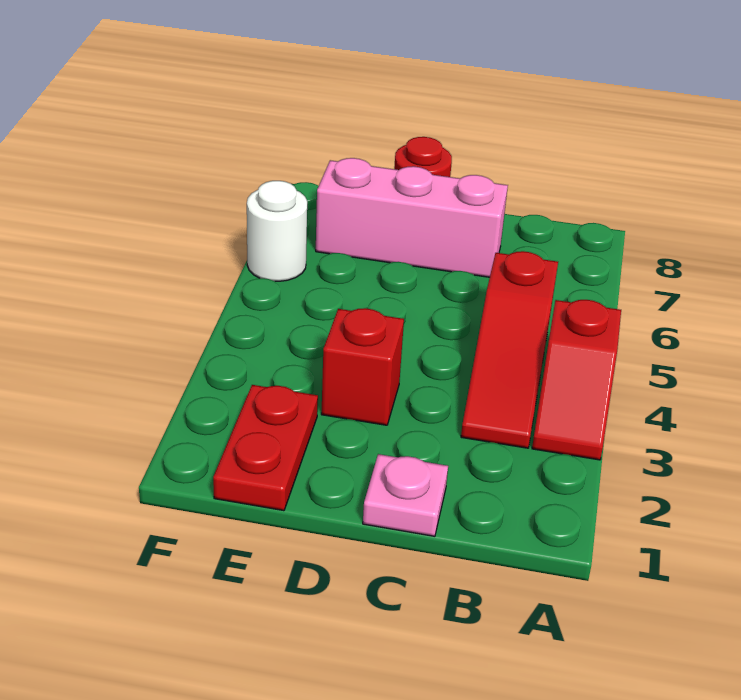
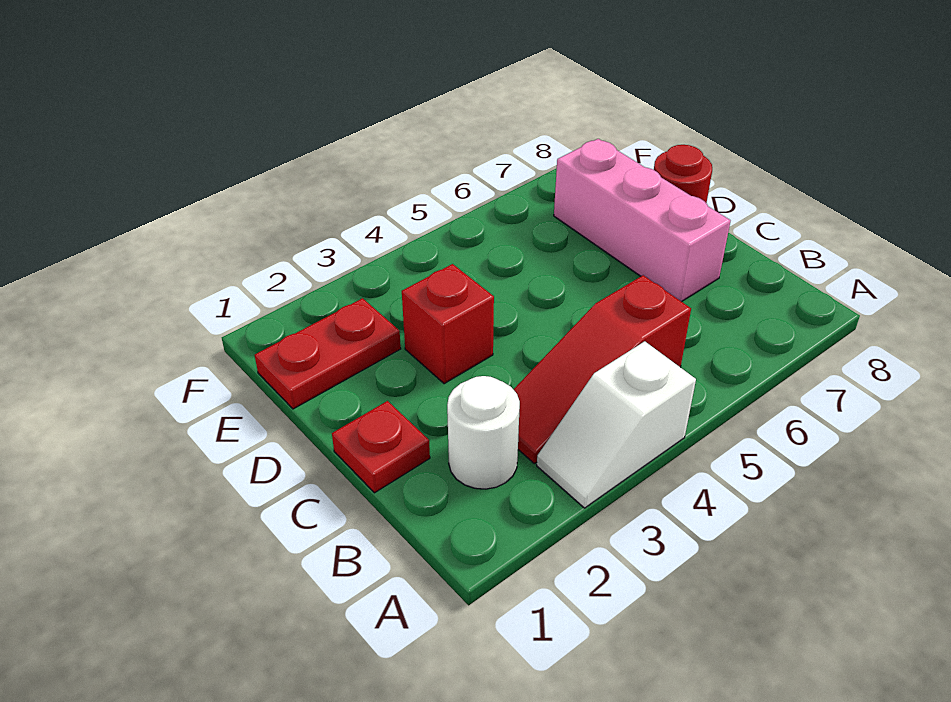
red 1x2 slope [532,300,621,460] -> white 1x2 slope [537,341,696,508]
pink 1x1 plate [363,454,448,536] -> red 1x1 plate [332,401,430,493]
white 1x1 round brick [247,181,307,281] -> white 1x1 round brick moved to [447,376,520,489]

